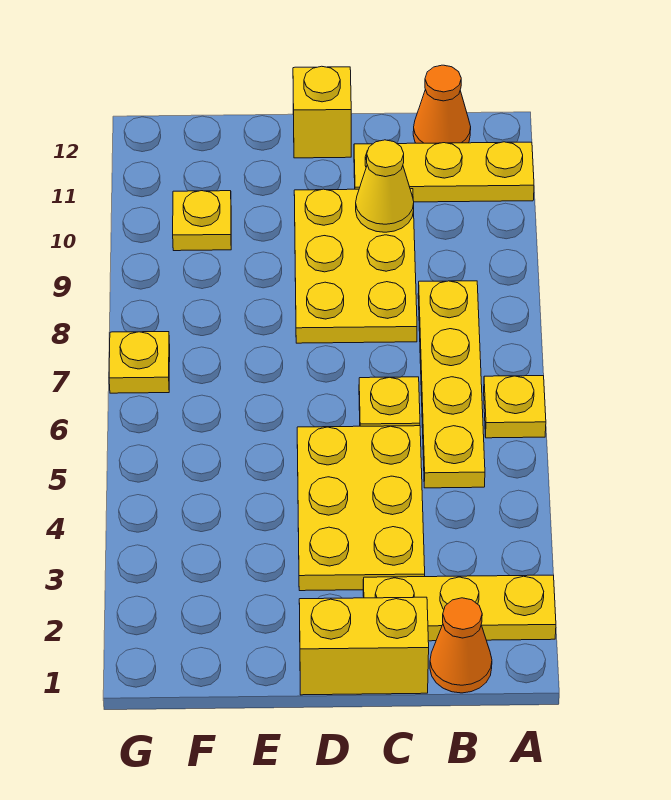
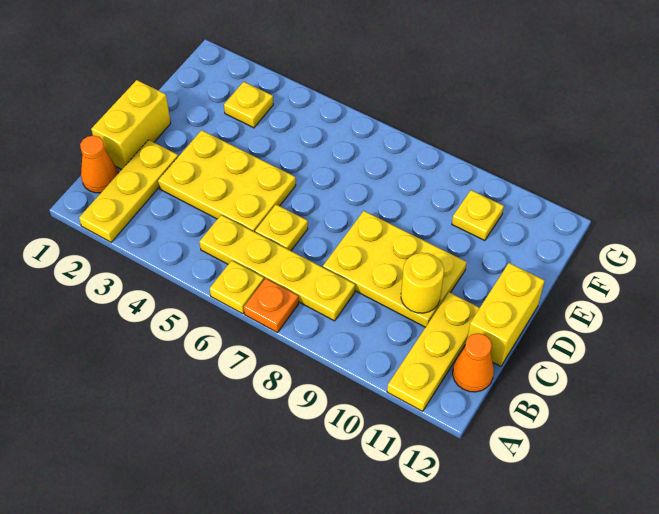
none -> orange 1x1 plate [244,278,299,333]
yellow 1x1 cone [356,140,414,232] -> yellow 1x1 round brick [401,253,444,313]
yellow 1x1 brick [293,66,351,158] -> yellow 1x2 brick [467,263,545,366]
yellow 1x1 plate [109,332,170,393] -> yellow 1x1 plate moved to [224,82,273,128]

